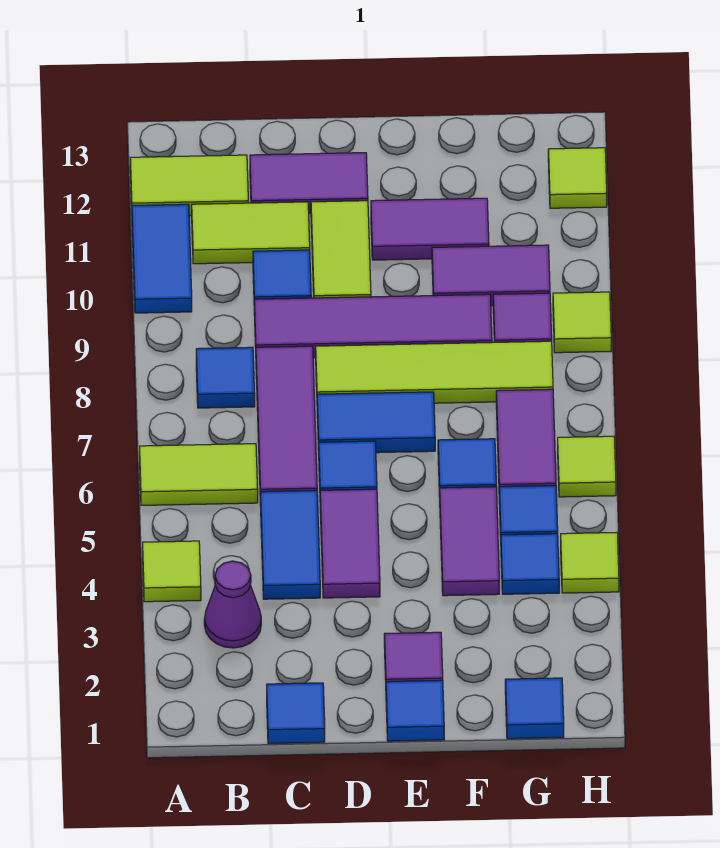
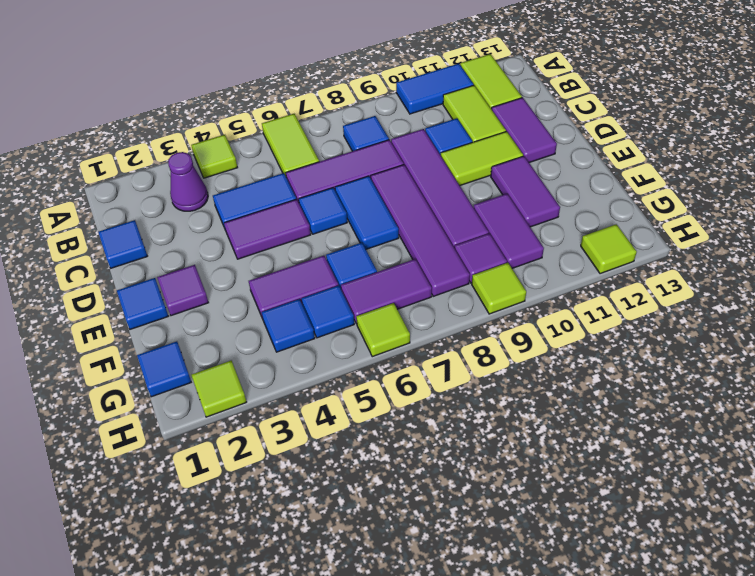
lime 1x4 tile [316,341,553,403] -> purple 1x4 tile [371,165,470,296]
lime 1x1 tile [561,532,619,593] -> lime 1x1 tile moved to [191,361,246,417]

